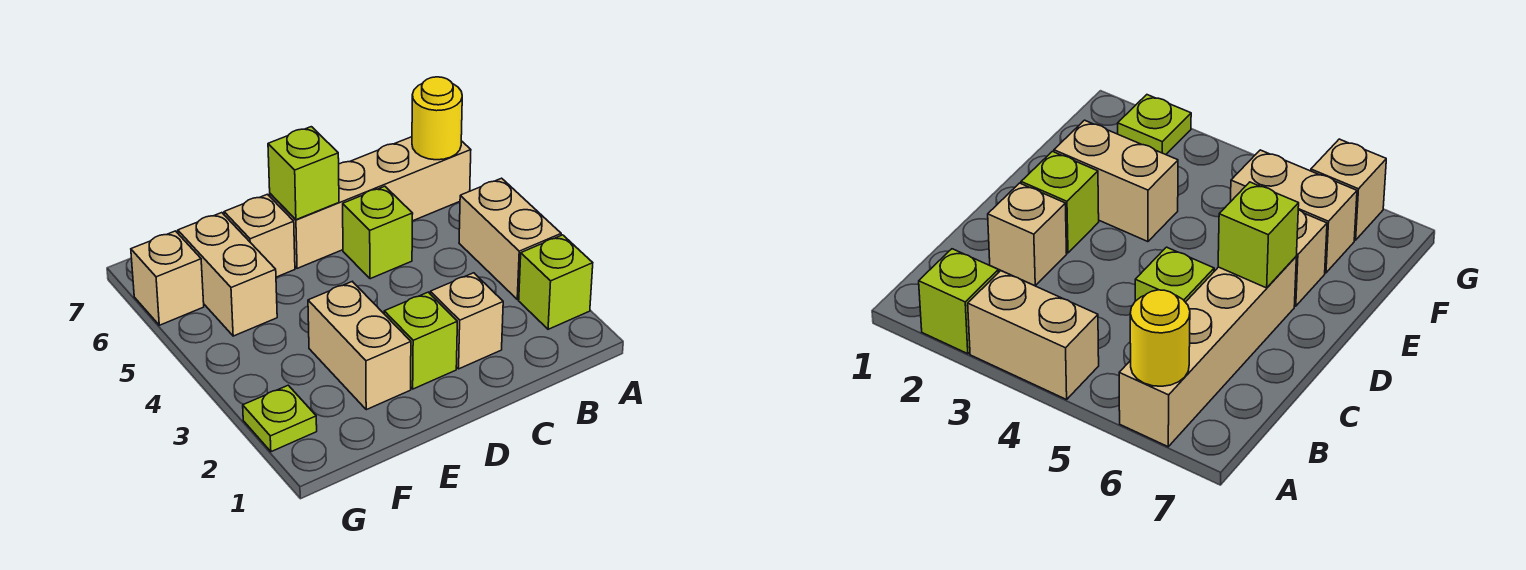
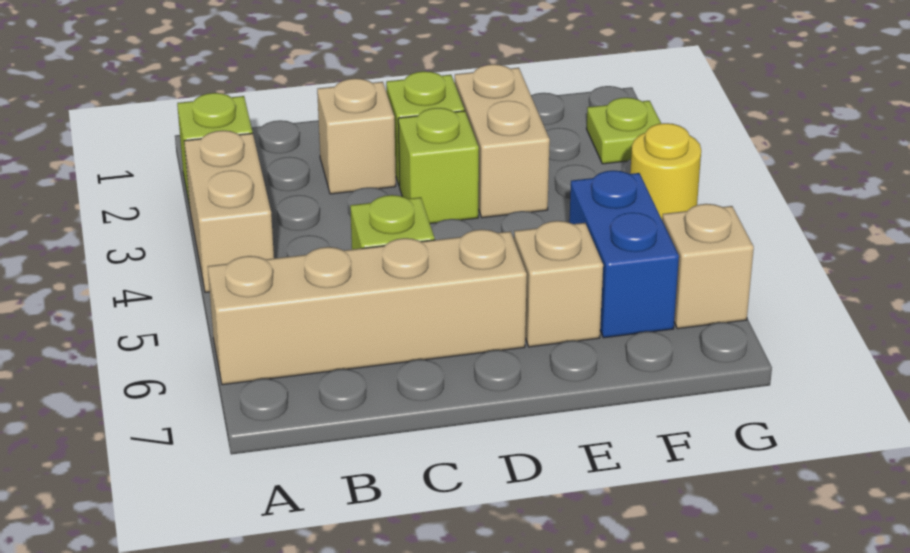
yellow 1x1 round brick [412,77,462,160] -> yellow 1x1 round brick moved to [630,123,701,219]
lime 1x1 brick [268,127,339,220] -> lime 1x1 brick moved to [398,108,479,224]
tan 1x2 brick [178,213,277,336] -> blue 1x2 brick [569,170,679,338]

